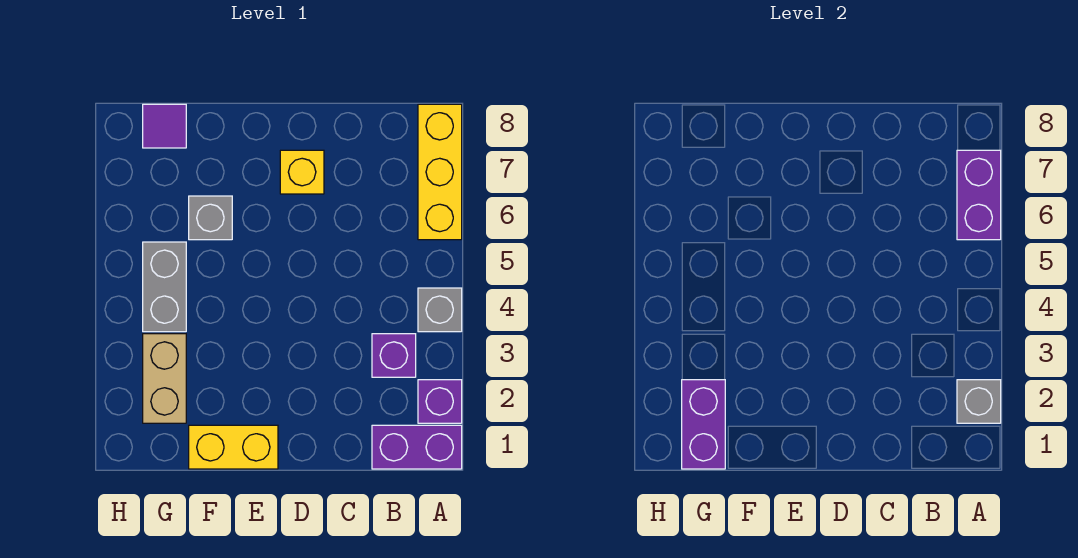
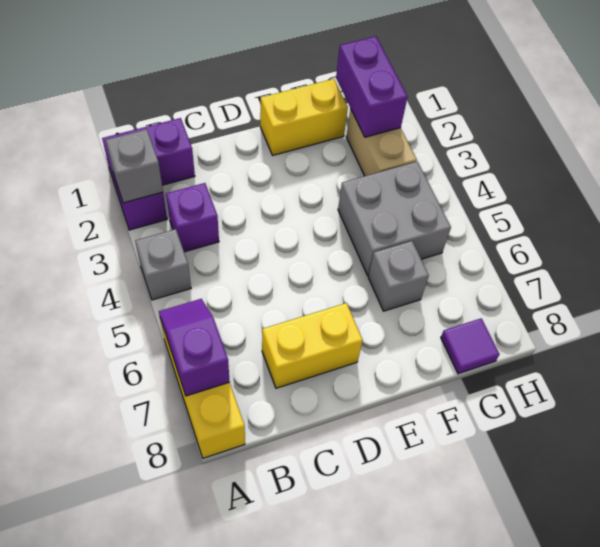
purple 1x2 brick [957,150,1001,240] -> purple 1x2 slope [159,299,230,396]
yellow 1x1 brick [280,150,324,194] -> yellow 1x2 brick [262,303,363,388]
grey 1x2 brick [143,242,186,332] -> grey 2x2 brick [338,162,451,275]

